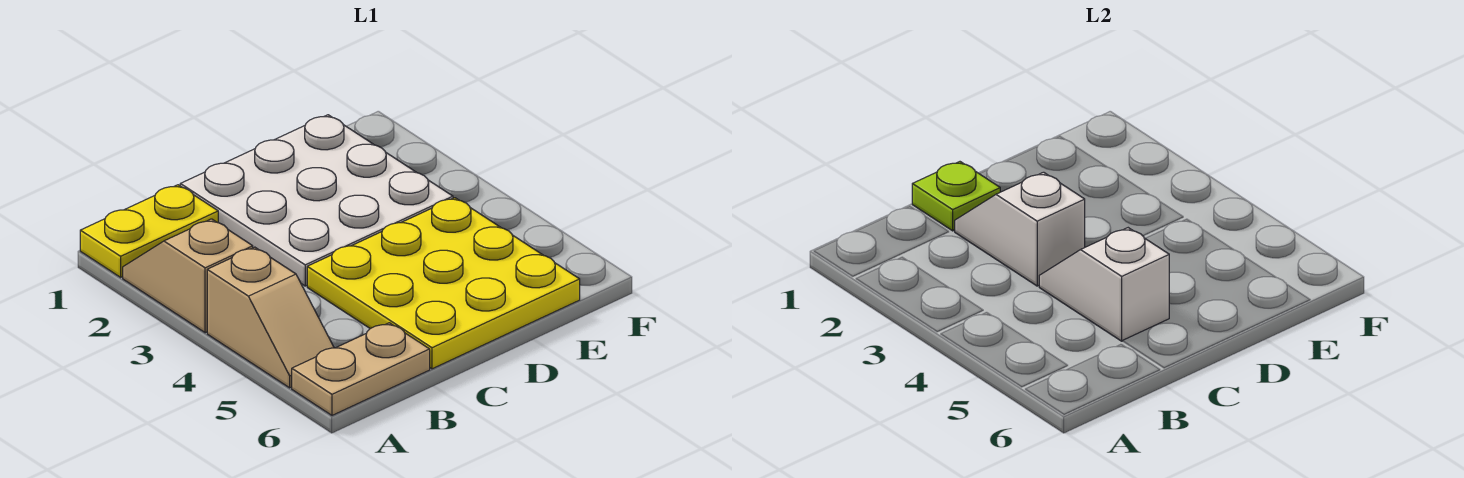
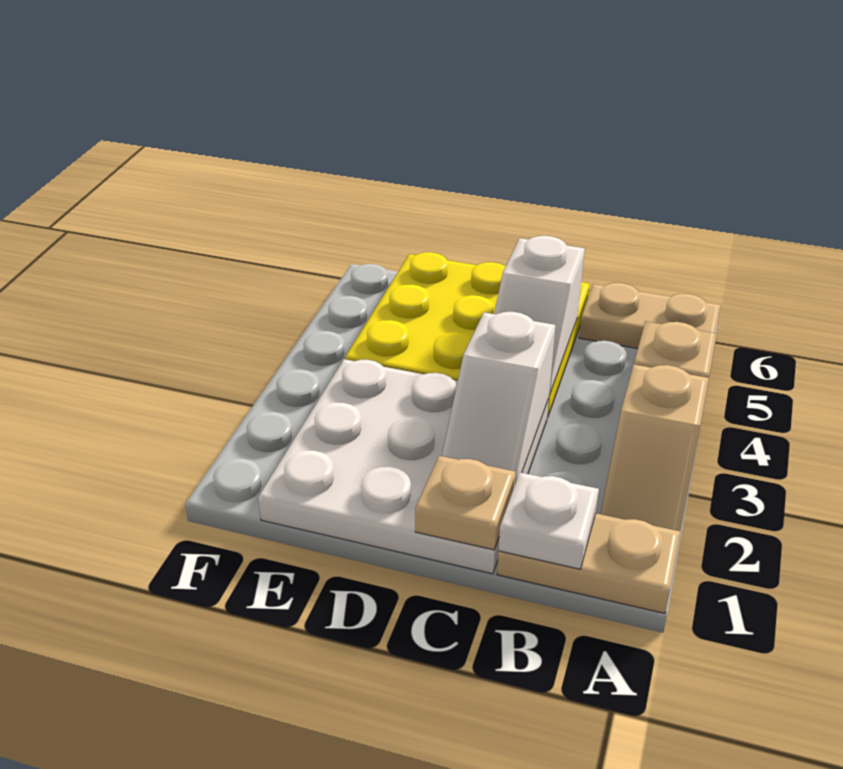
yellow 1x2 plate [80,185,218,277] -> tan 1x2 plate [497,513,680,613]
none -> white 1x1 plate [498,472,599,569]
lime 1x1 plate [912,162,1000,231] -> tan 1x1 plate [415,456,516,550]

